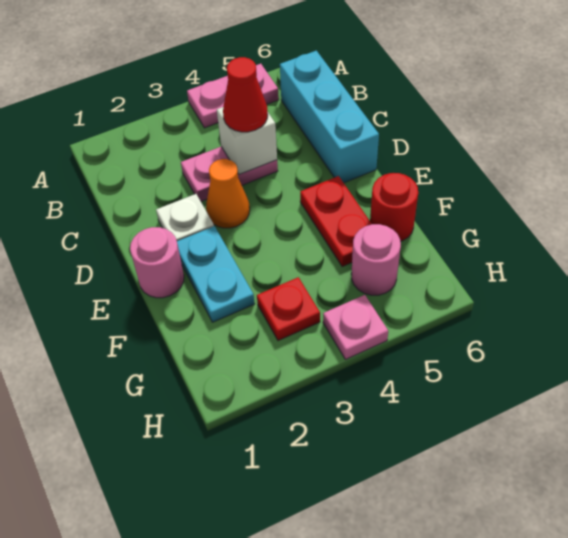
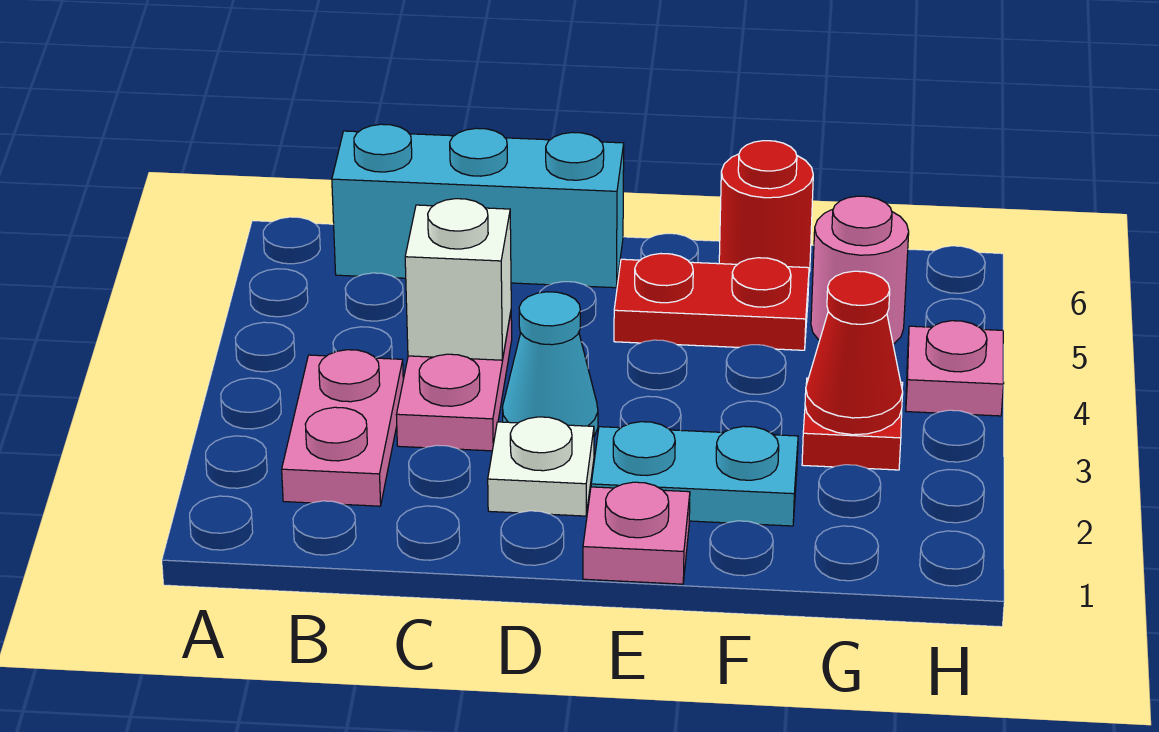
pink 1x2 plate [187,64,279,128] -> pink 1x2 plate moved to [282,350,403,506]
red 1x1 cone [223,57,268,132] -> red 1x1 cone moved to [805,271,903,435]
orange 1x1 cone [206,159,250,228] -> cyan 1x1 cone [503,292,598,436]
pink 1x1 round brick [130,227,184,298] -> pink 1x1 plate [583,482,690,584]

